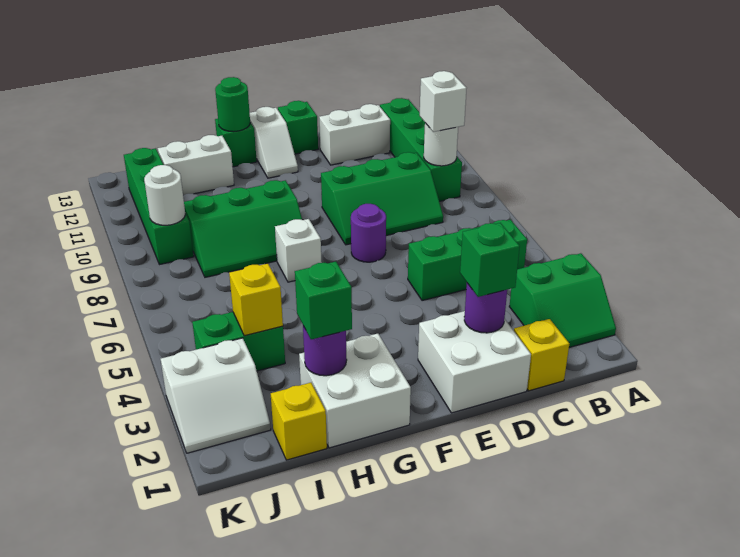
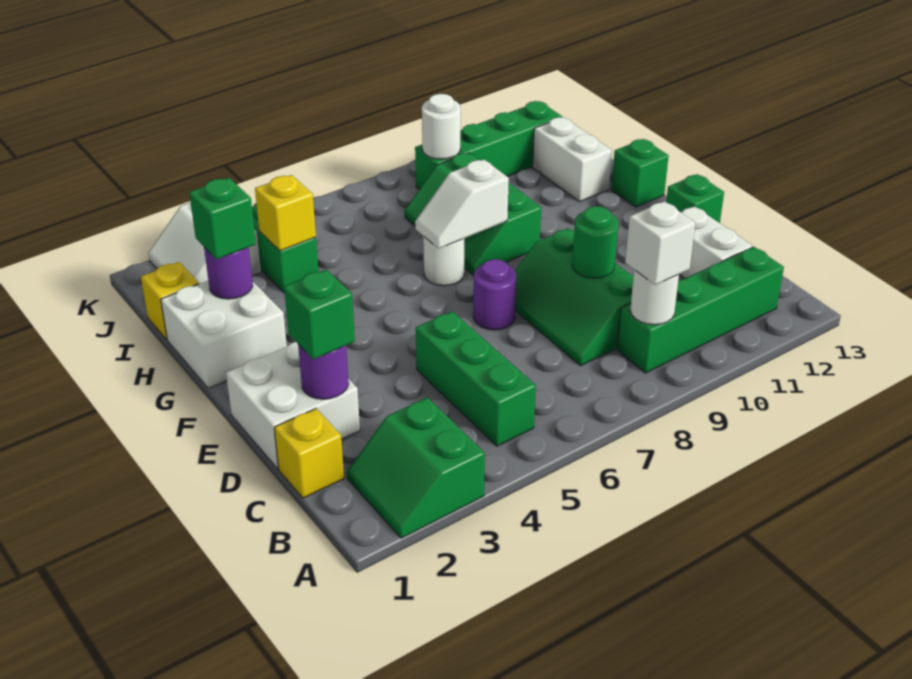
white 1x2 slope [250,107,298,178] -> white 1x2 slope moved to [415,160,509,248]
white 1x1 brick [275,219,322,282] -> white 1x1 round brick [423,236,464,286]
green 1x1 round brick [215,77,250,132] -> green 1x1 round brick moved to [572,206,618,278]

